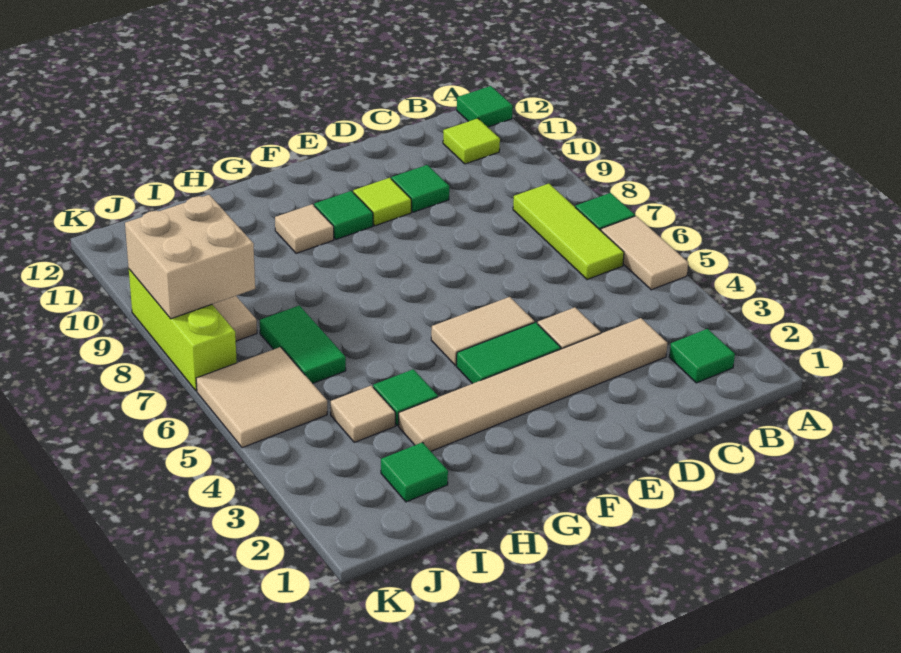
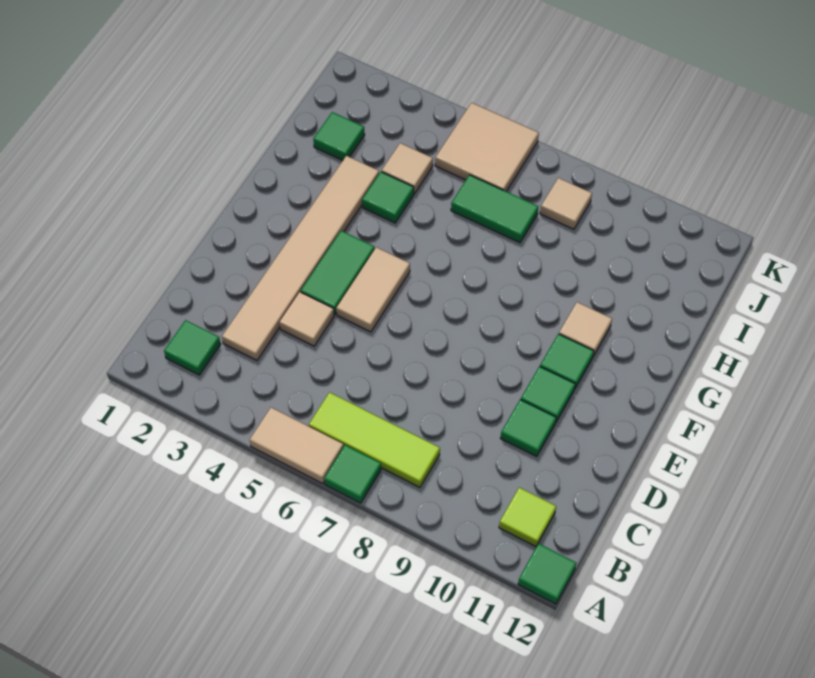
lime 1x1 tile [353,178,411,226] -> green 1x1 tile [521,366,575,422]
tan 2x2 brick [125,195,255,319] -> none
lime 1x3 brick [129,269,237,391] -> none

